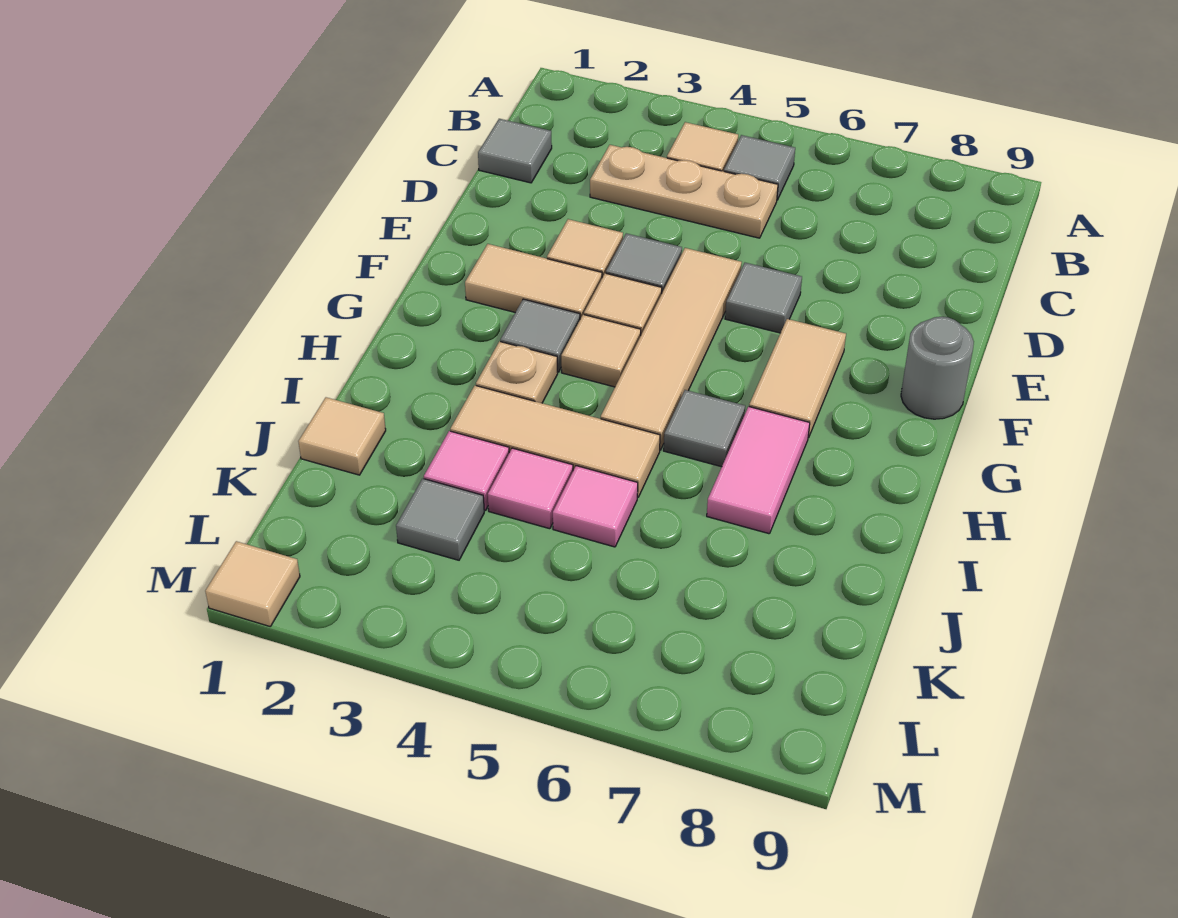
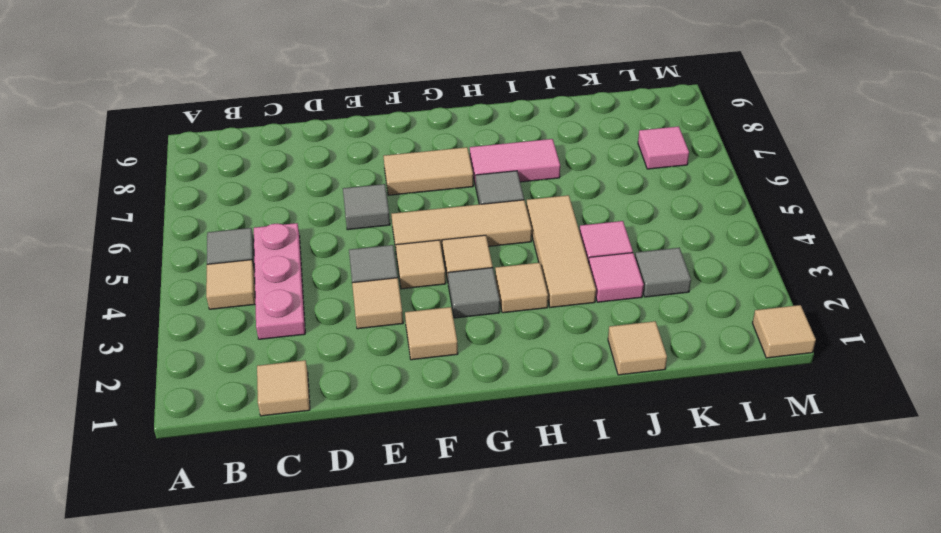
grey 1x1 tile [478,119,552,183] -> tan 1x1 tile [257,360,310,416]
tan 1x3 plate [590,145,778,238] -> pink 1x3 plate [254,223,305,339]
tan 1x4 tile [601,248,742,450] -> tan 1x3 tile [391,200,532,251]
tan 1x2 tile [465,244,602,319] -> tan 1x1 tile [405,307,458,360]
grey 1x1 round brick [901,317,974,419] -> none
tan 1x1 plate [476,341,558,403] -> tan 1x1 tile [495,263,548,313]
pink 1x1 tile [553,466,638,547] -> pink 1x1 tile moved to [638,126,689,169]

